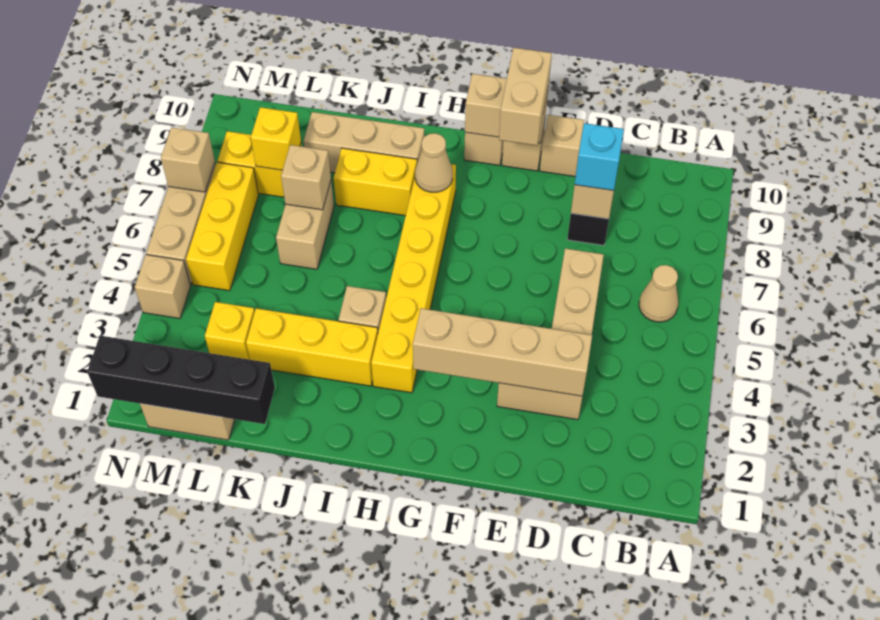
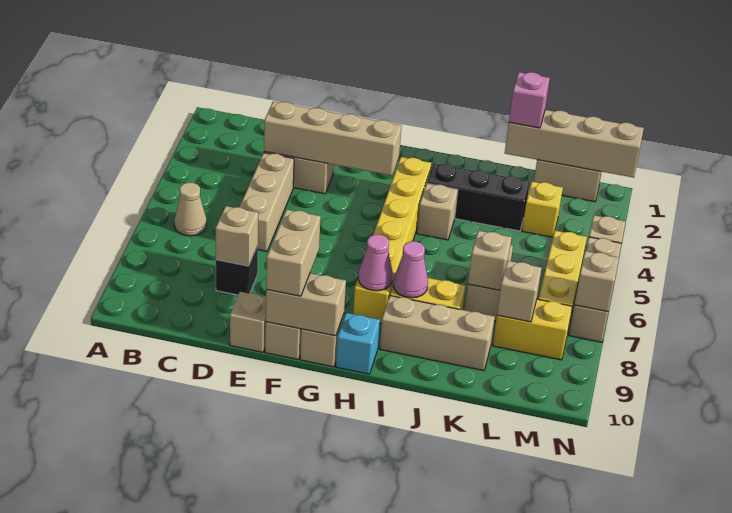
cyan 1x1 brick [575,123,624,191] -> cyan 1x1 brick moved to [336,313,380,374]
tan 1x1 cone [415,133,453,192] -> pink 1x1 cone [358,235,393,291]
yellow 1x3 brick [246,308,378,386] -> black 1x3 brick [427,163,530,231]
none -> pink 1x1 cone [394,241,428,298]
black 1x4 brick [87,336,275,424] -> tan 1x4 brick [505,110,644,178]
none -> pink 1x1 brick [509,72,550,128]
yellow 1x1 brick [251,107,301,170] -> tan 1x1 brick [497,261,541,322]

